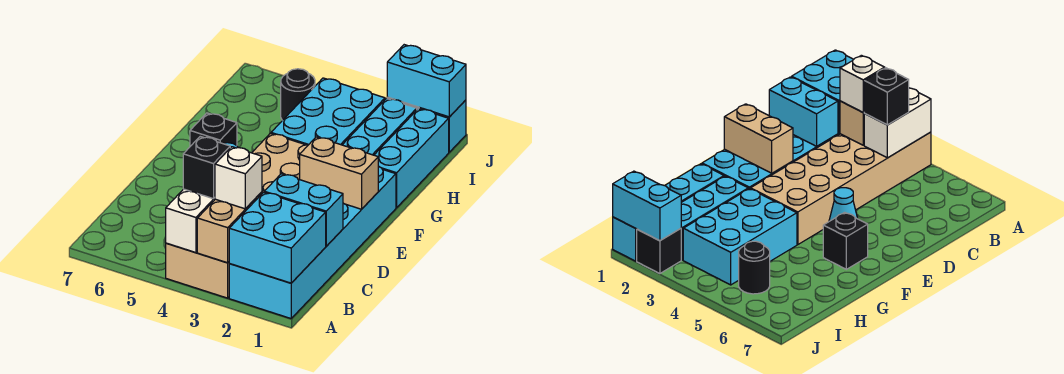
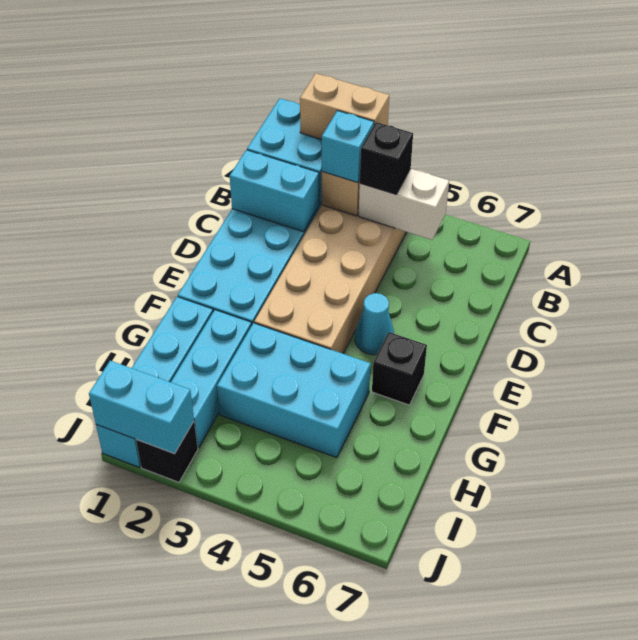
white 1x2 brick [166,189,215,252] -> white 1x2 brick turned to [359,169,449,240]
white 1x1 brick [215,147,262,209] -> cyan 1x1 brick [322,111,374,183]
tan 1x2 brick [300,137,378,209] -> tan 1x2 brick moved to [300,73,389,140]
cyan 2x3 brick [271,78,385,145] -> cyan 2x3 brick turned to [217,323,371,458]
black 1x1 round brick [281,69,315,120] -> none

